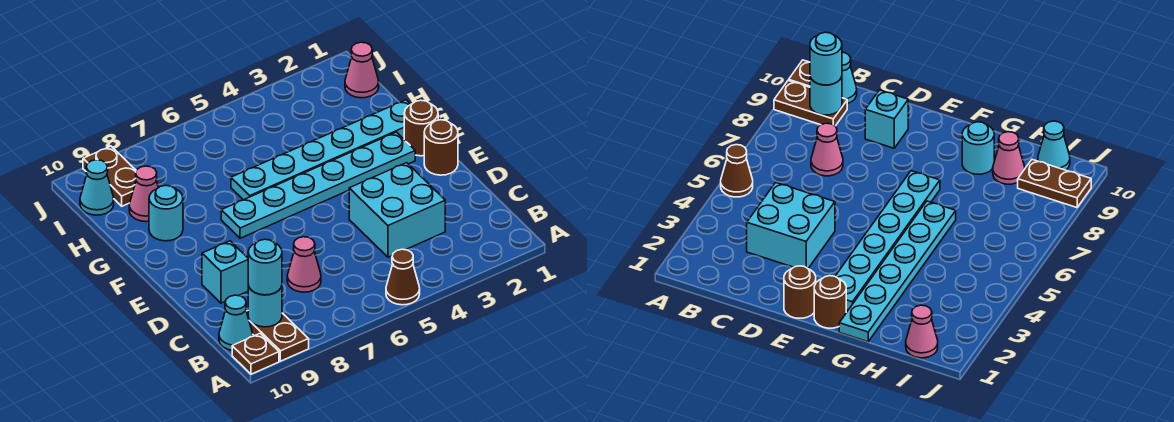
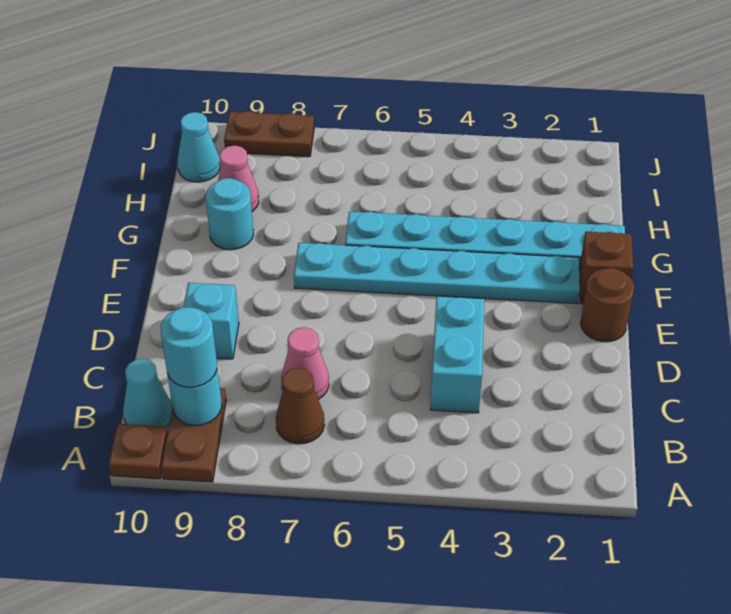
brown 1x1 cone [386,249,420,305] -> brown 1x1 cone moved to [276,368,324,444]
cyan 2x2 brick [349,163,445,257] -> cyan 1x2 brick [430,296,484,413]
brown 1x1 round brick [404,100,438,156] -> brown 1x1 brick [579,232,633,304]
pink 1x1 cone [345,42,379,98] -> none
brown 1x2 plate [83,146,136,206] -> brown 1x2 plate turned to [224,111,314,157]

